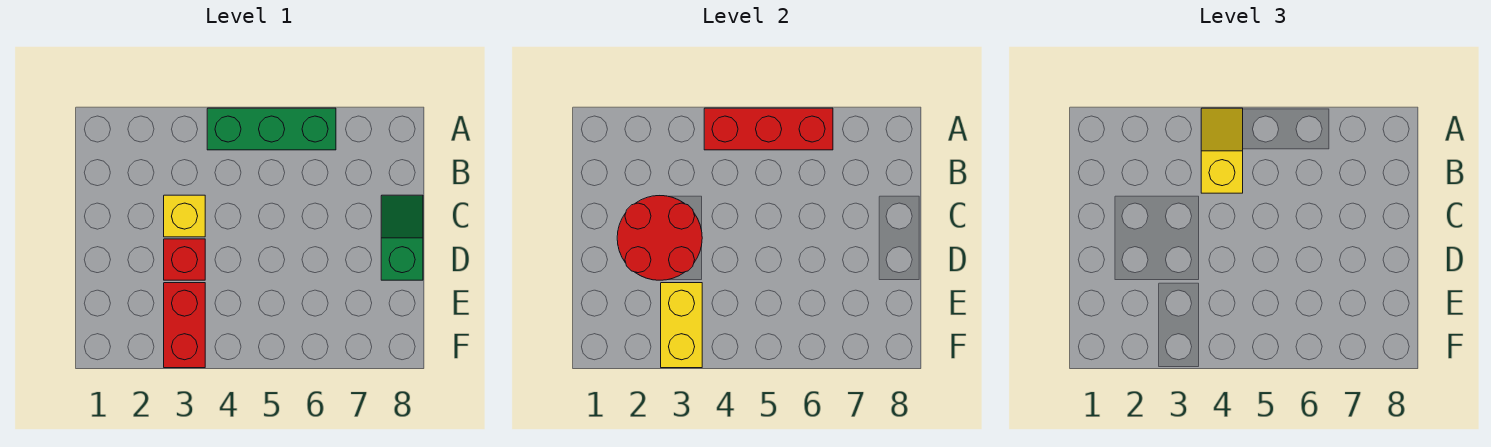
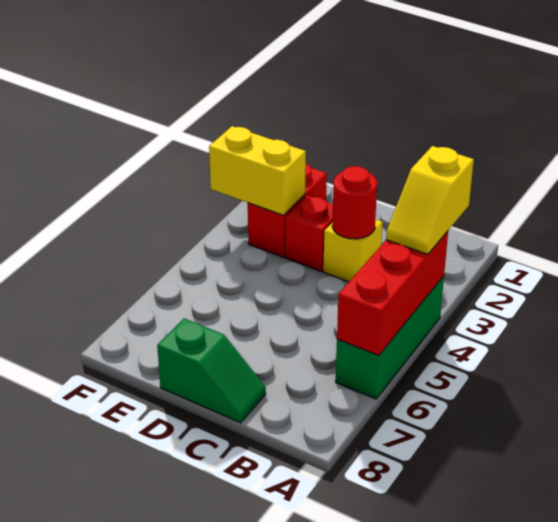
yellow 1x2 slope [1201,108,1243,193] -> yellow 1x2 slope turned to [386,146,474,254]
red 2x2 round brick [617,196,702,280] -> red 1x1 round brick [332,166,377,239]
red 1x2 brick [164,283,205,368] -> red 1x2 brick turned to [248,164,327,257]

